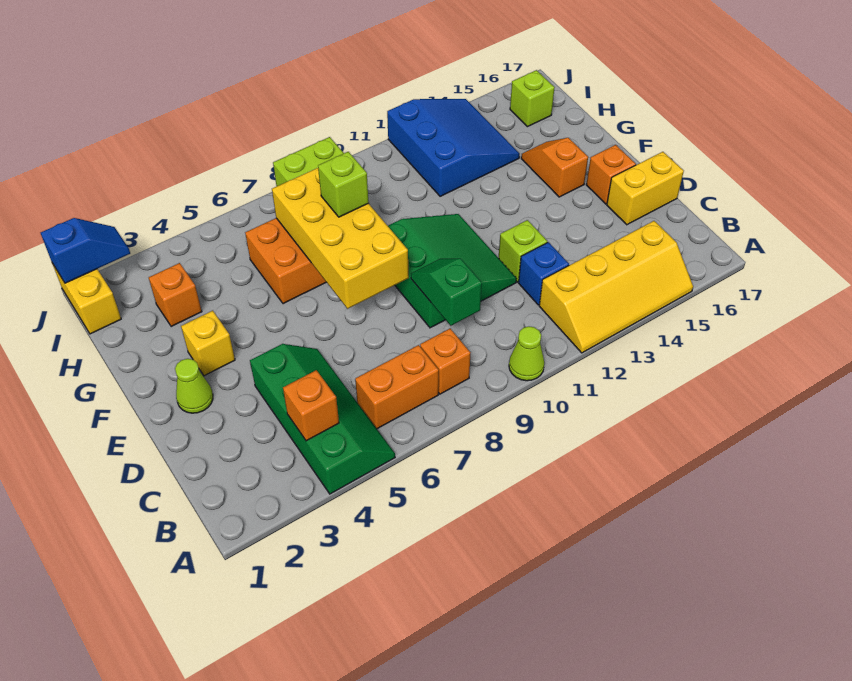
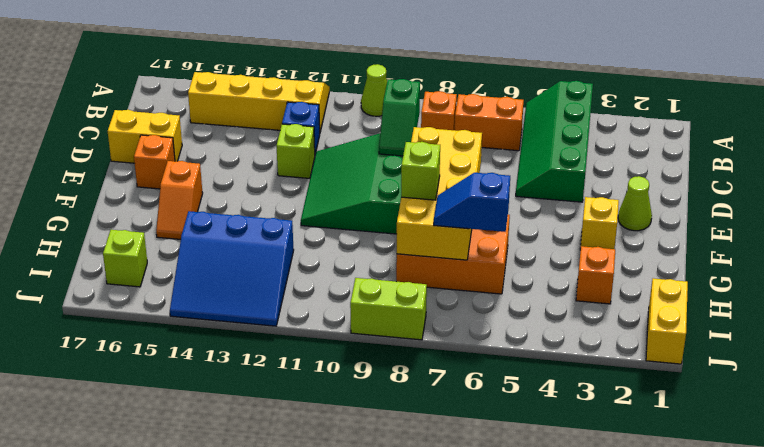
orange 1x1 brick [283,370,339,441] -> none
blue 3x3 slope [387,99,520,196] -> blue 3x3 slope turned to [170,211,294,326]
blue 1x2 slope [41,218,130,283] -> blue 1x2 slope moved to [434,173,510,232]

